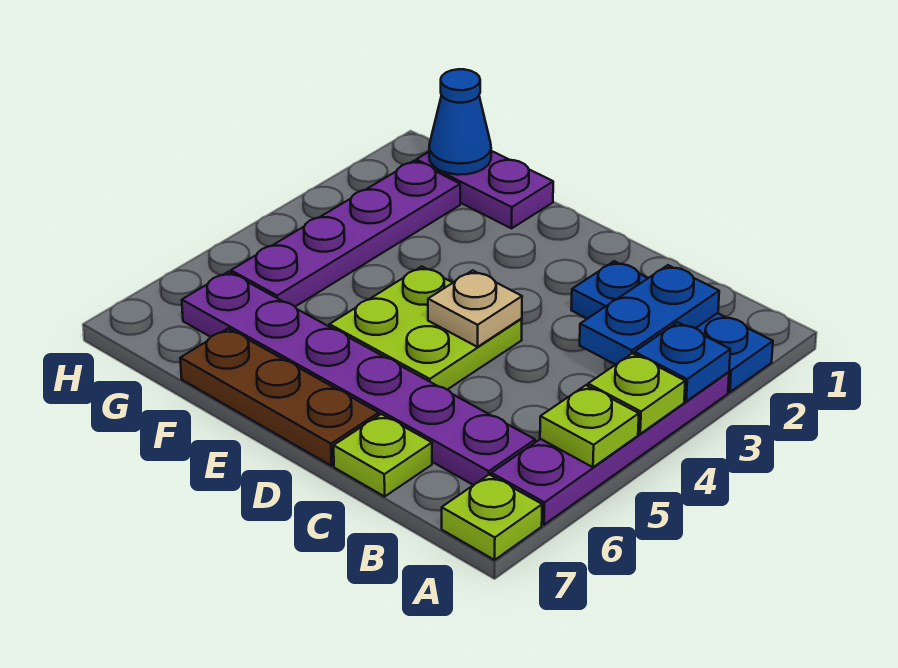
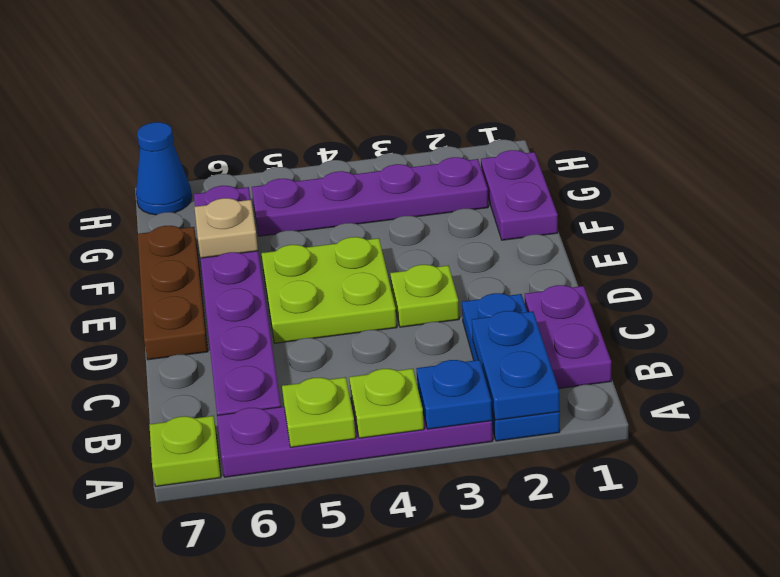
none -> purple 1x2 plate [525,285,611,388]
blue 1x2 plate [580,265,719,365] -> blue 1x2 plate turned to [472,311,560,420]
lime 1x1 plate [334,414,432,496] -> lime 1x1 plate moved to [390,265,459,327]
tan 1x1 plate [428,270,522,347] -> tan 1x1 plate moved to [194,198,258,258]
blue 1x1 cone [429,69,491,175] -> blue 1x1 cone moved to [136,122,192,215]

